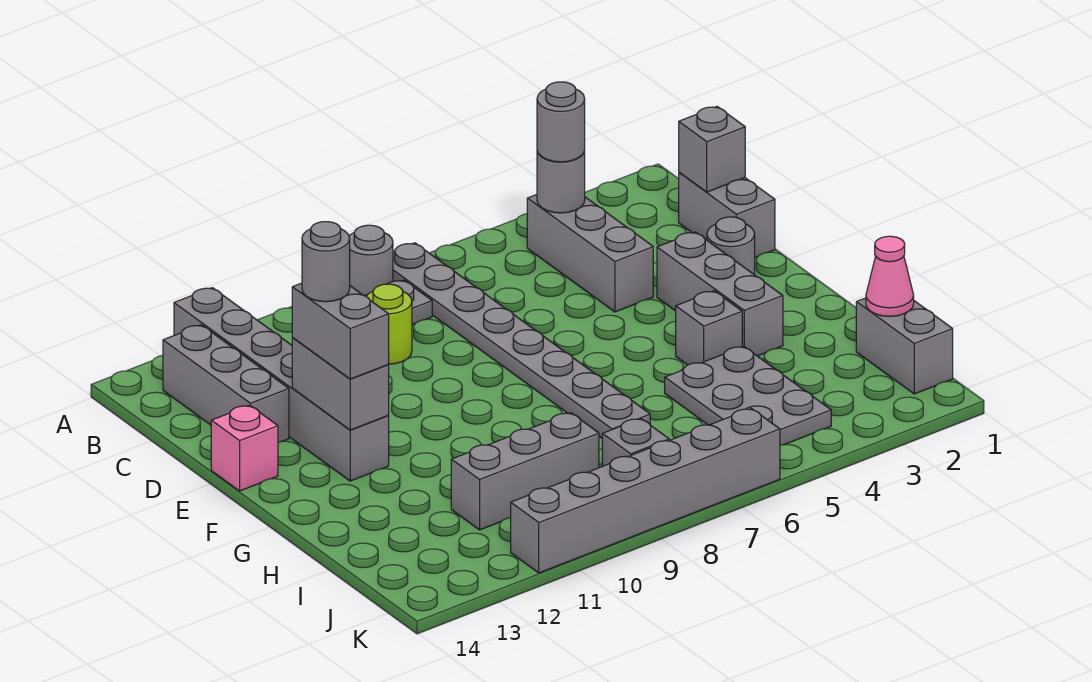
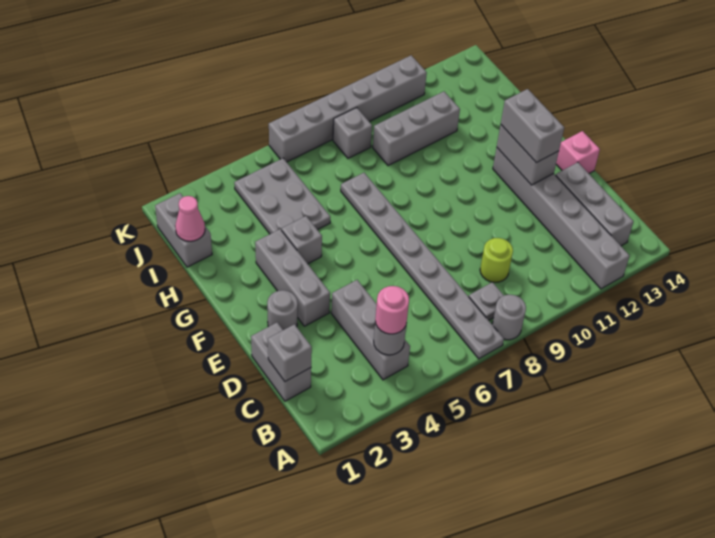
grey 1x1 round brick [537,82,585,162] -> pink 1x1 round brick [375,286,409,334]
grey 1x1 round brick [302,222,350,302] -> none

